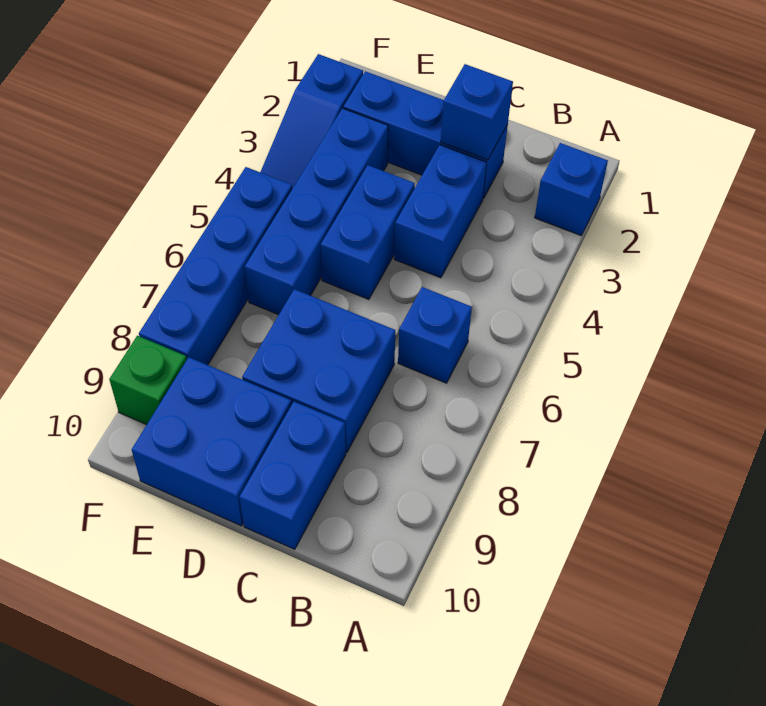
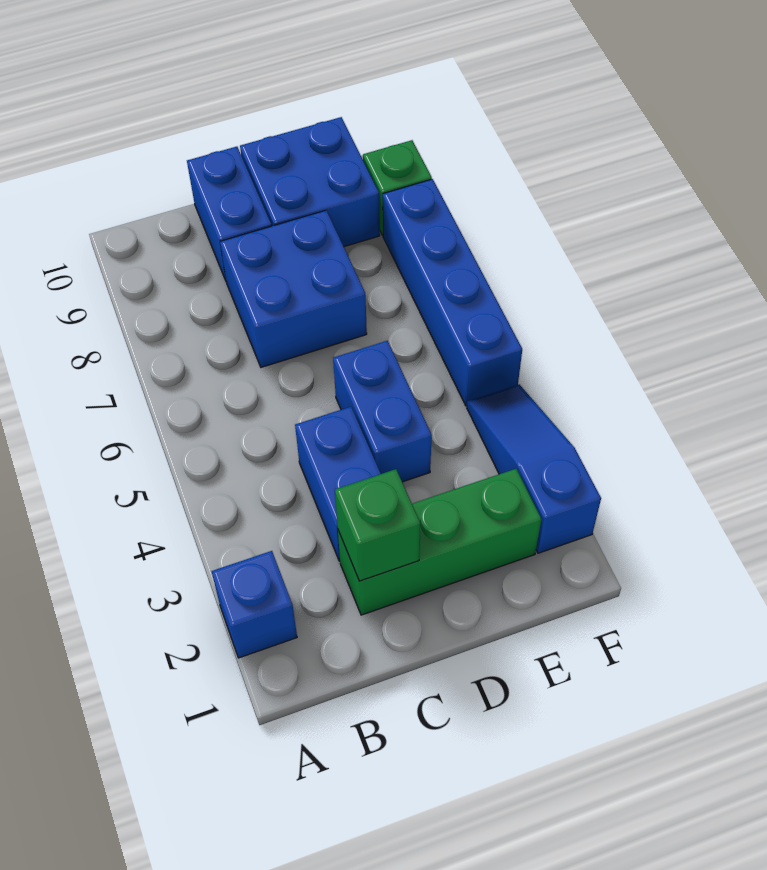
blue 1x1 brick [398,287,472,383] -> none
blue 1x3 brick [343,71,508,199] -> green 1x3 brick [338,469,541,615]
blue 1x1 brick [441,64,513,160] -> green 1x1 brick [335,469,420,581]
blue 1x4 brick [245,108,388,315] -> none

